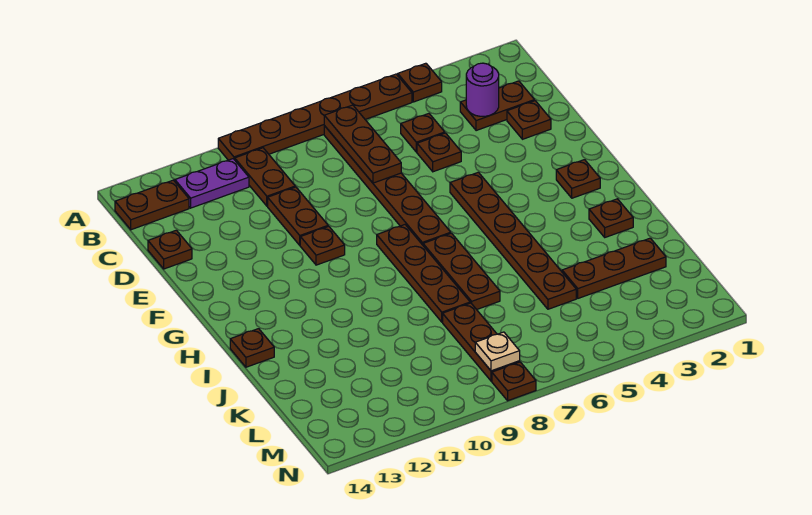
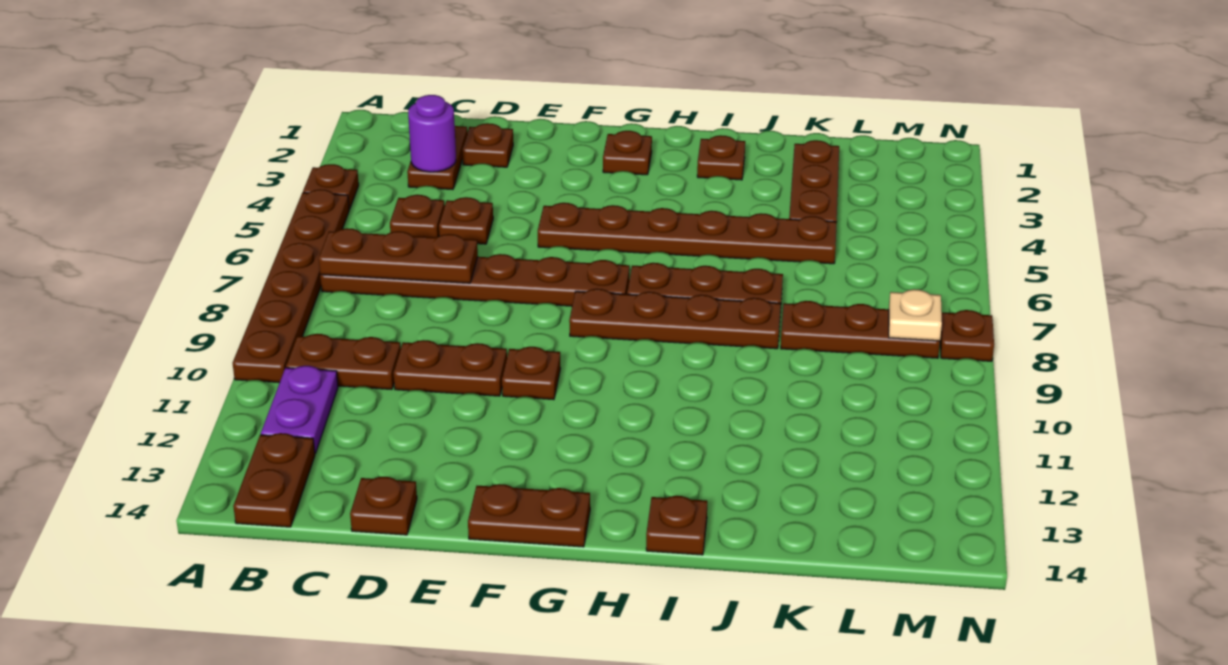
none -> brown 1x2 plate [468,484,590,547]

